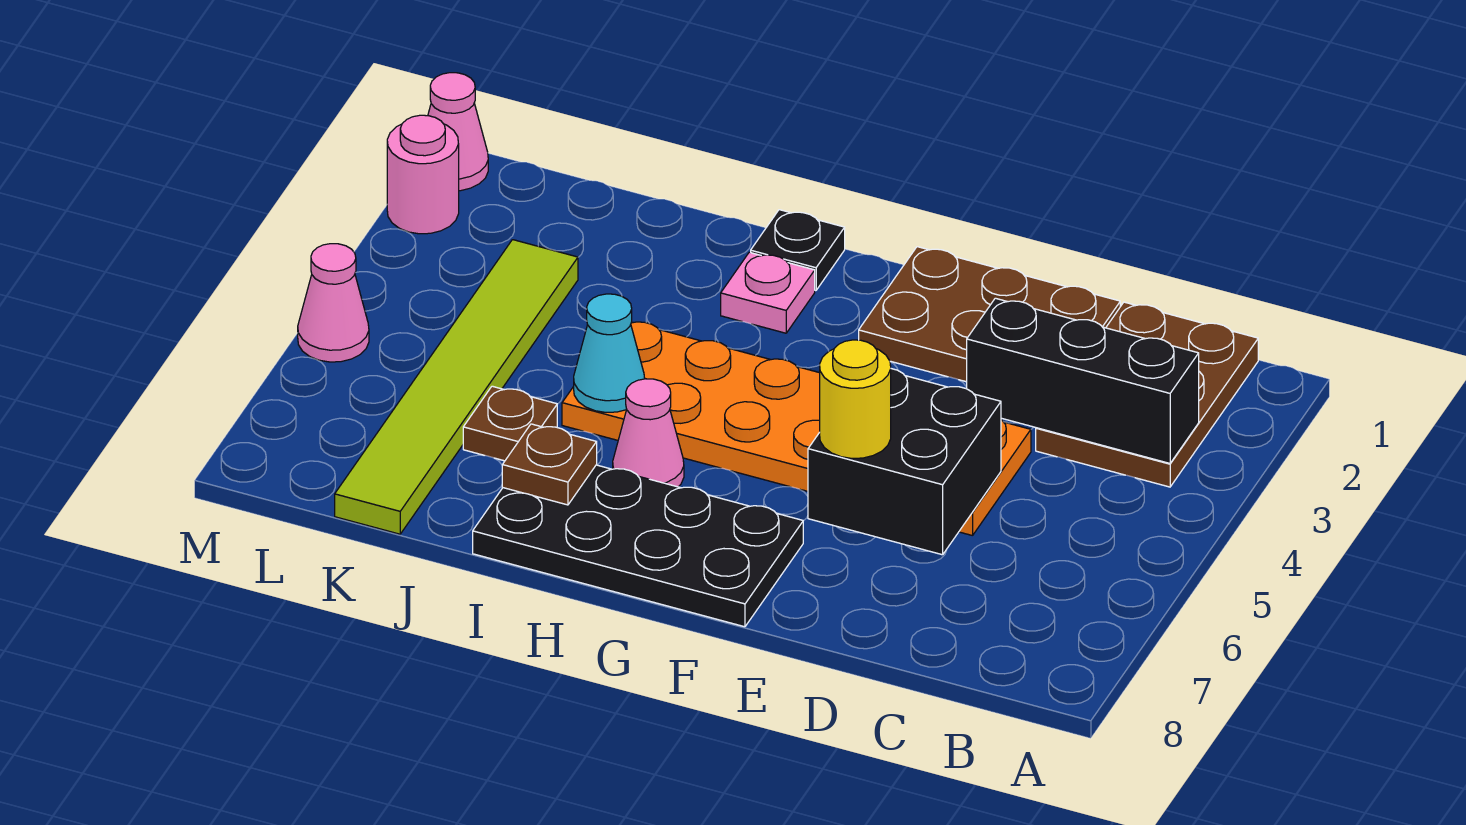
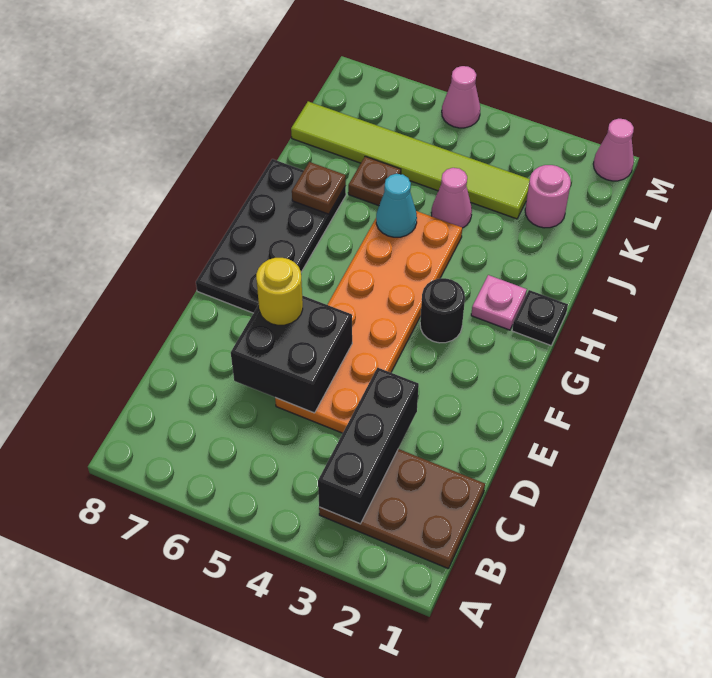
brown 2x3 plate [859,247,1120,382] -> none
none -> black 1x1 round brick [420,278,465,343]
pink 1x1 cone [613,379,684,487] -> pink 1x1 cone moved to [431,168,472,228]
pink 1x1 round brick [387,115,459,234] -> pink 1x1 round brick moved to [525,165,571,228]

